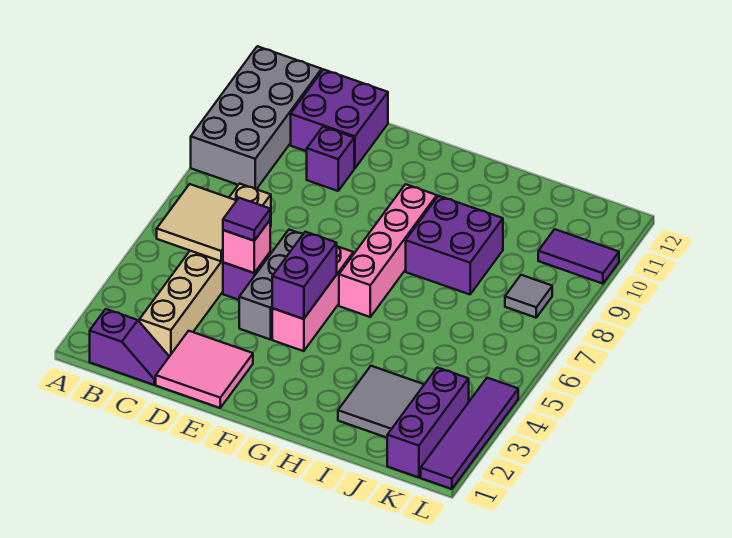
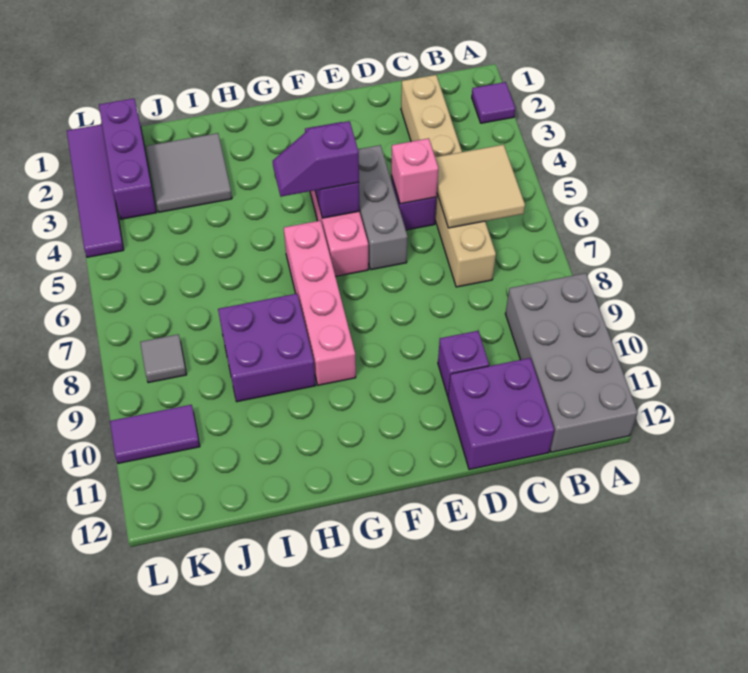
purple 1x2 slope [90,309,169,385] -> purple 1x2 slope moved to [273,121,359,197]
pink 2x2 tile [156,331,253,408] -> none
purple 1x1 tile [223,198,270,241] -> purple 1x1 tile moved to [472,82,515,123]

